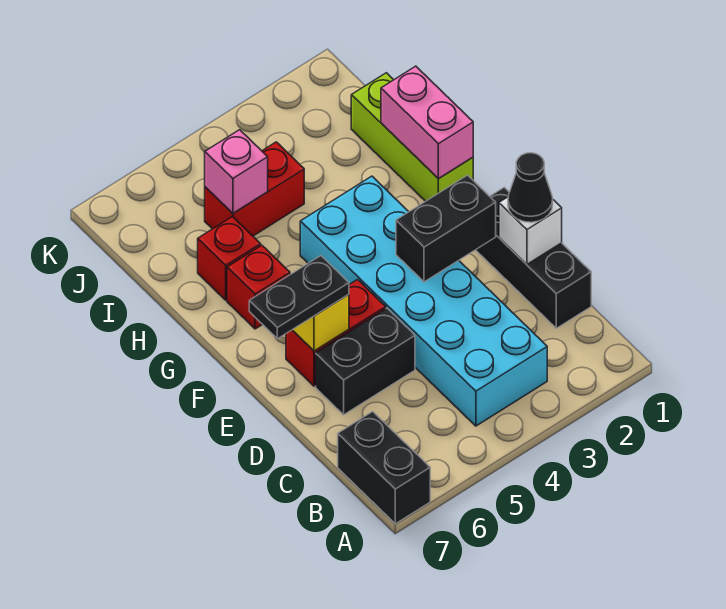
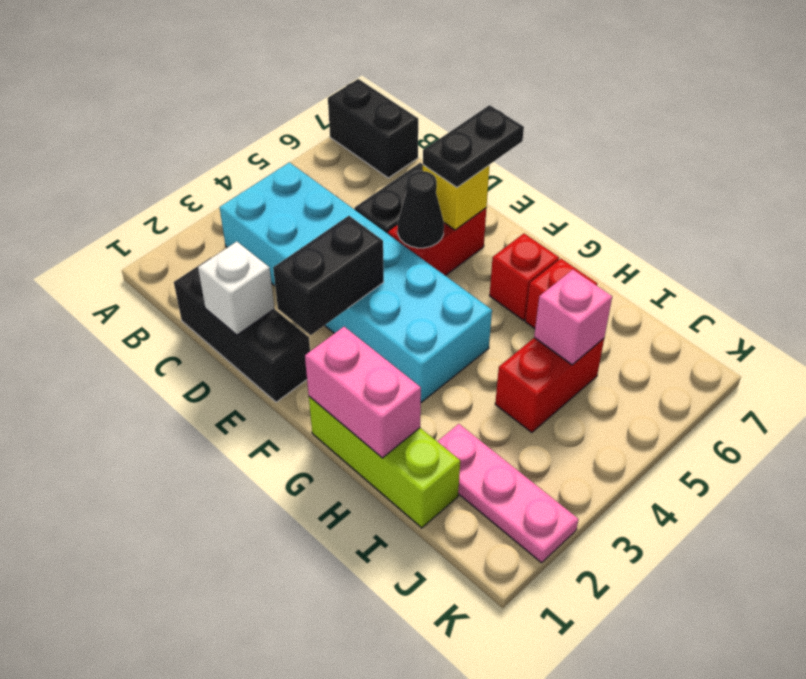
black 1x1 cone [508,153,553,222] -> black 1x1 cone moved to [398,171,444,248]
none -> pink 1x3 plate [437,424,579,563]

